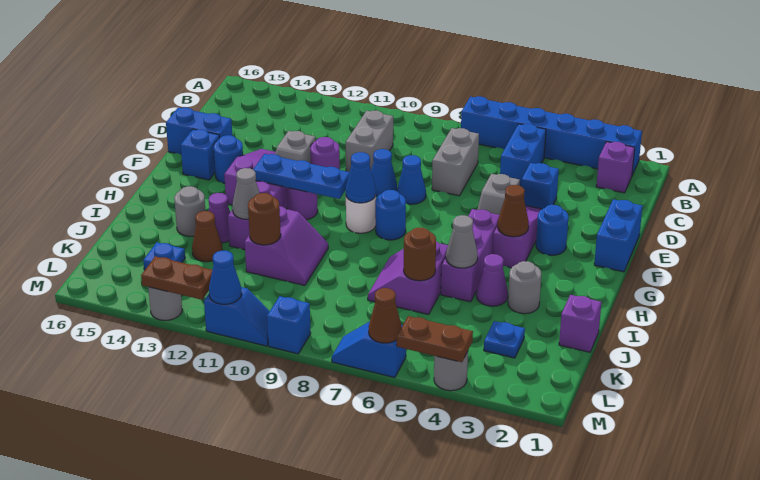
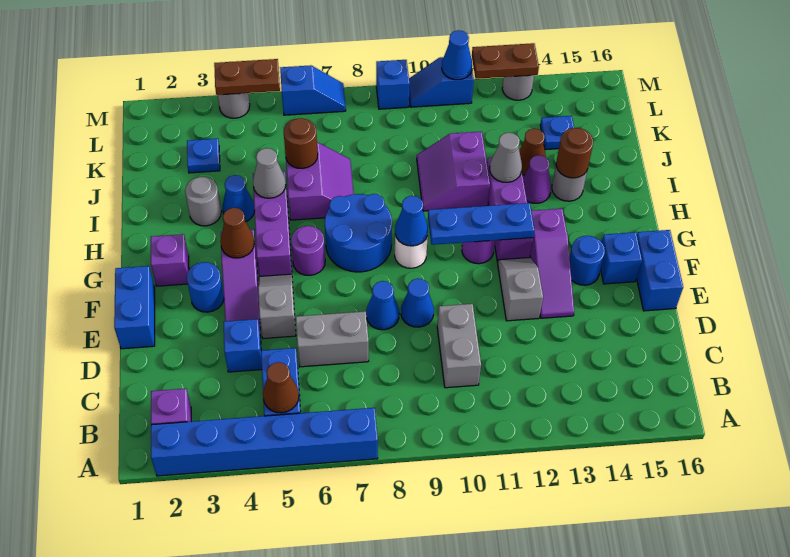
grey 1x2 brick [432,128,479,196] -> grey 1x2 brick turned to [296,311,369,367]
purple 1x1 round brick [310,137,340,170] -> purple 1x1 round brick moved to [291,226,325,275]
blue 1x2 brick [166,107,232,154] -> blue 1x2 brick turned to [637,230,683,311]
blue 1x1 round brick [375,190,406,240] -> blue 2x2 round brick [325,194,392,272]
purple 1x1 cone [476,254,508,306] -> blue 1x1 cone [222,175,255,222]
purple 1x1 brick [559,295,601,352] -> purple 1x1 brick moved to [151,234,189,286]
brown 1x1 round brick [248,193,281,245] -> brown 1x1 round brick moved to [556,128,593,178]
brown 1x1 cone [369,288,402,343] -> brown 1x1 cone moved to [263,362,299,413]

